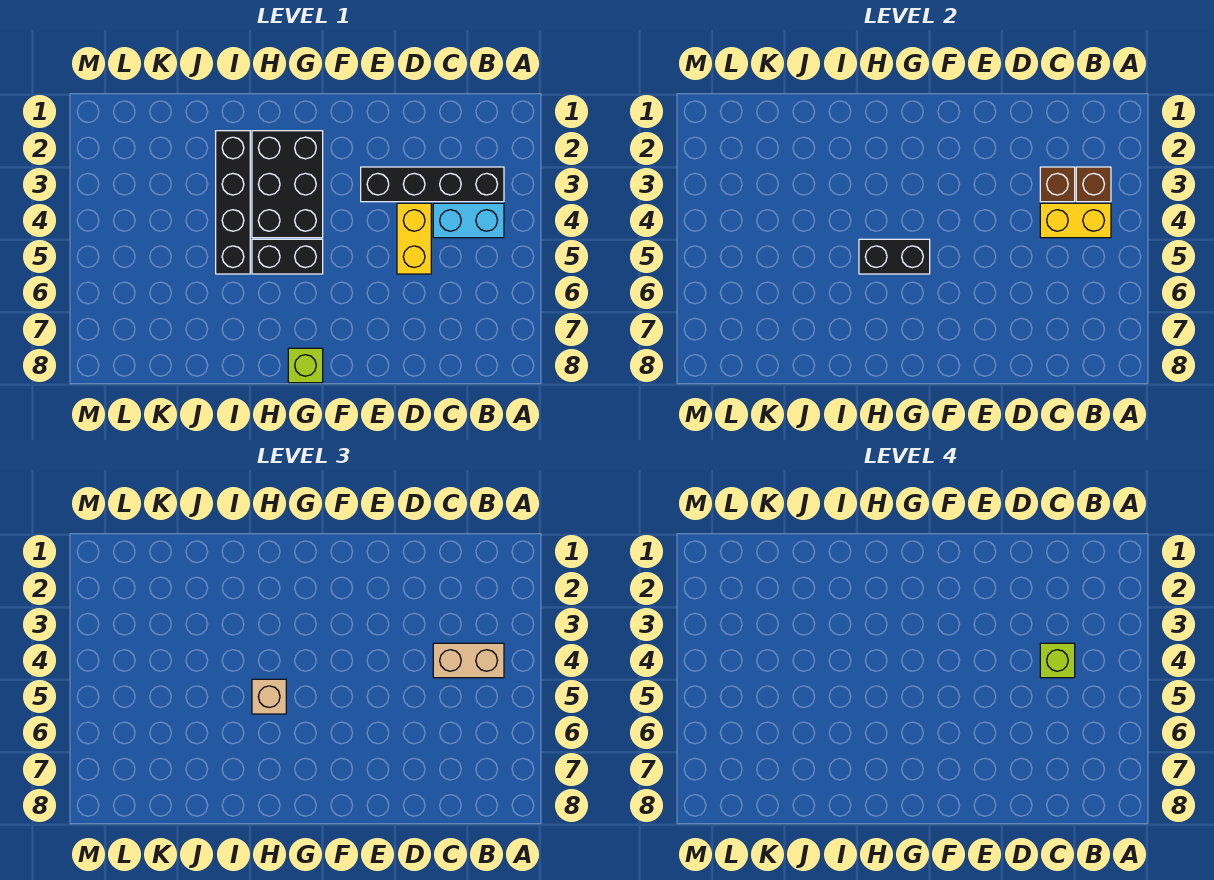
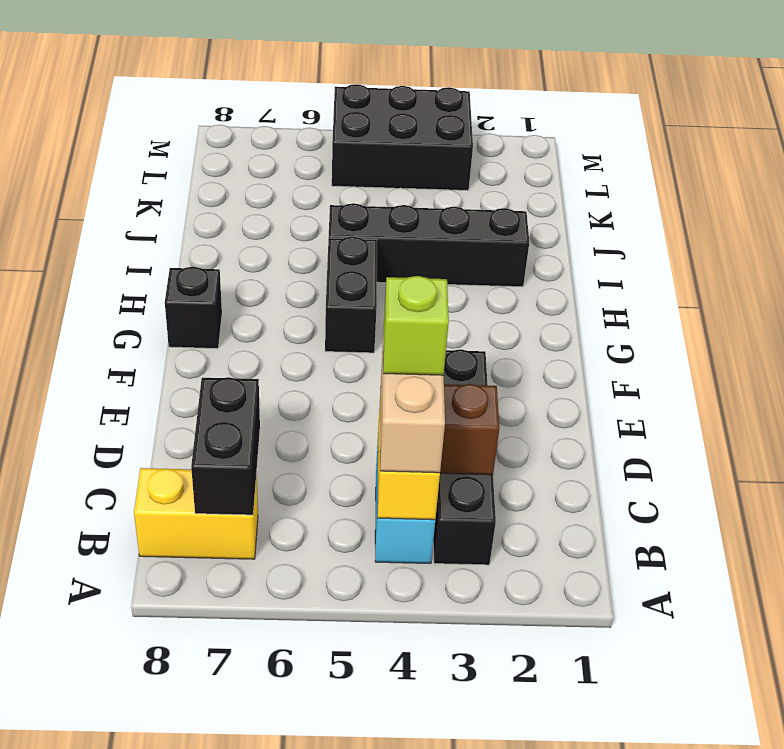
brown 1x1 brick [1076,167,1111,202] -> none
yellow 1x2 brick [397,203,431,274] -> yellow 1x2 brick moved to [134,468,258,559]
black 2x3 brick [252,131,323,238] -> black 2x3 brick moved to [332,84,473,190]
black 1x2 brick [859,239,930,274] -> black 1x2 brick moved to [191,377,260,515]
lime 1x1 brick [288,348,323,383] -> black 1x1 brick [165,267,222,349]
tan 1x1 brick [252,679,286,714] -> none

